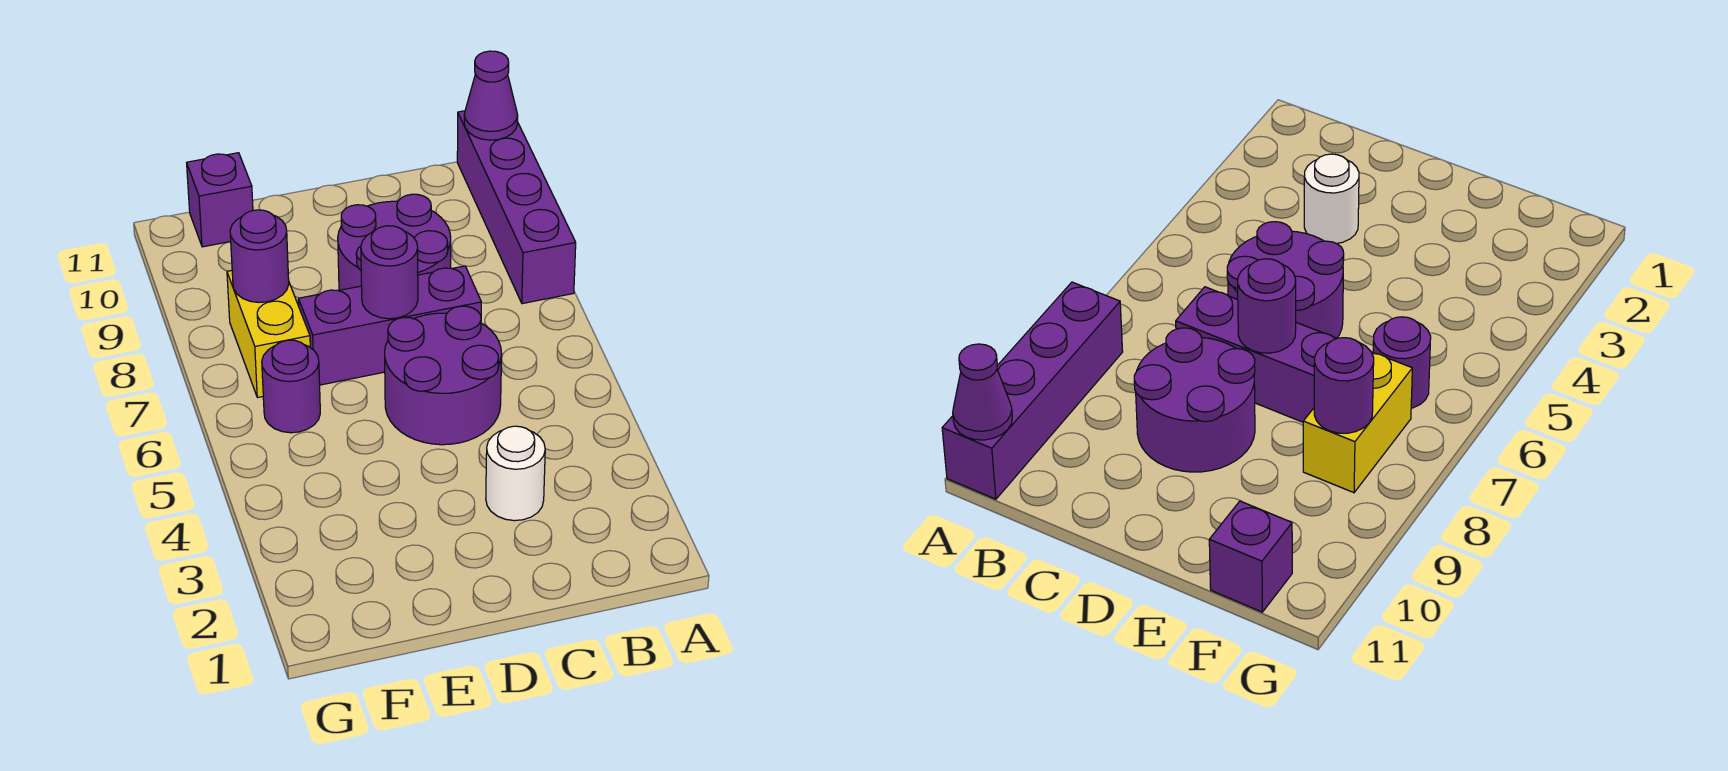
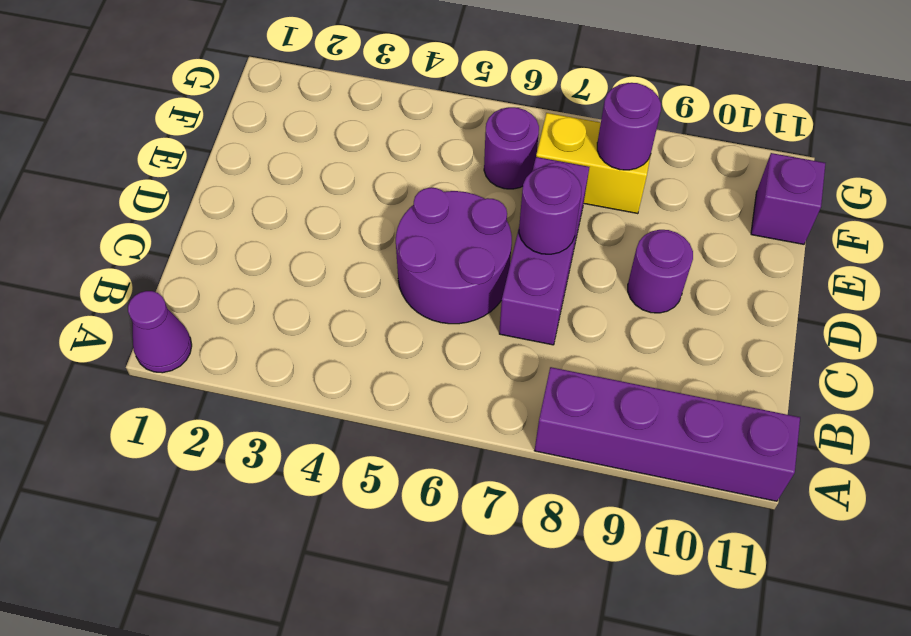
purple 1x1 cone [464,51,518,140] -> purple 1x1 cone moved to [128,291,192,373]
white 1x1 round brick [486,426,545,521] -> none
purple 2x2 round brick [338,194,451,290] -> purple 1x1 round brick [628,230,693,313]

